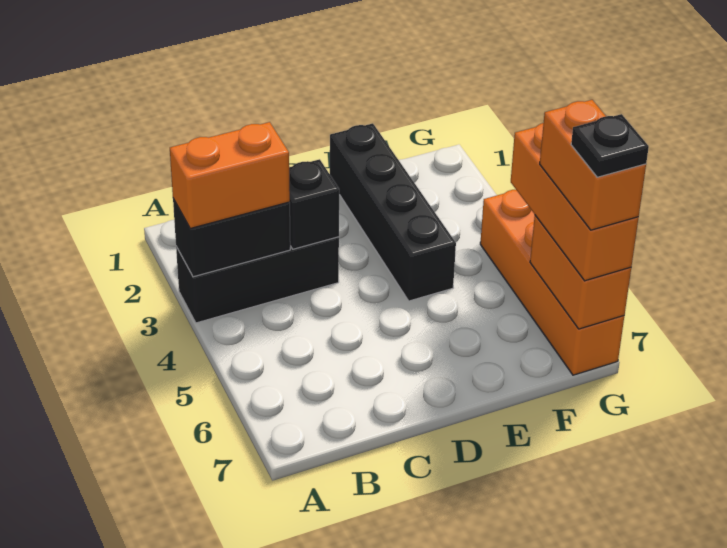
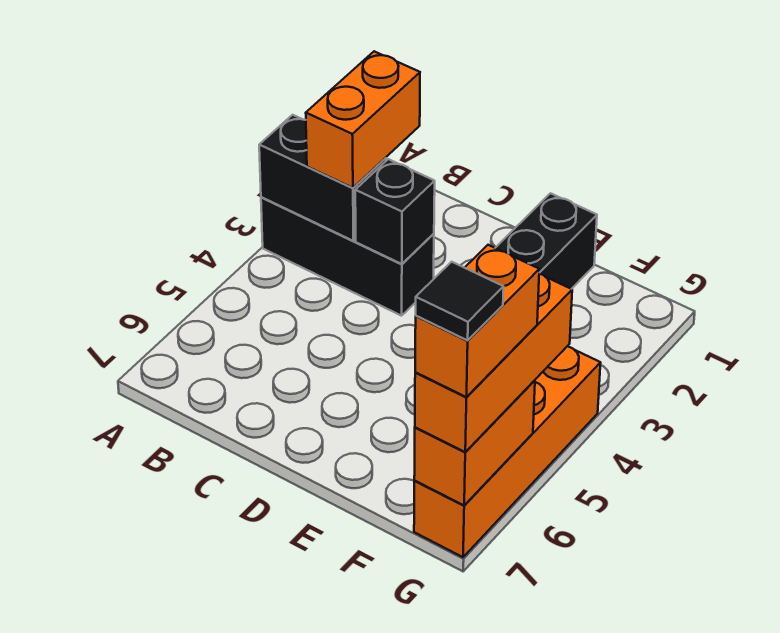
orange 1x2 brick [170,122,290,228] -> orange 1x2 brick turned to [306,51,420,188]
black 1x1 plate [571,114,649,177] -> black 1x1 tile [416,262,504,340]

